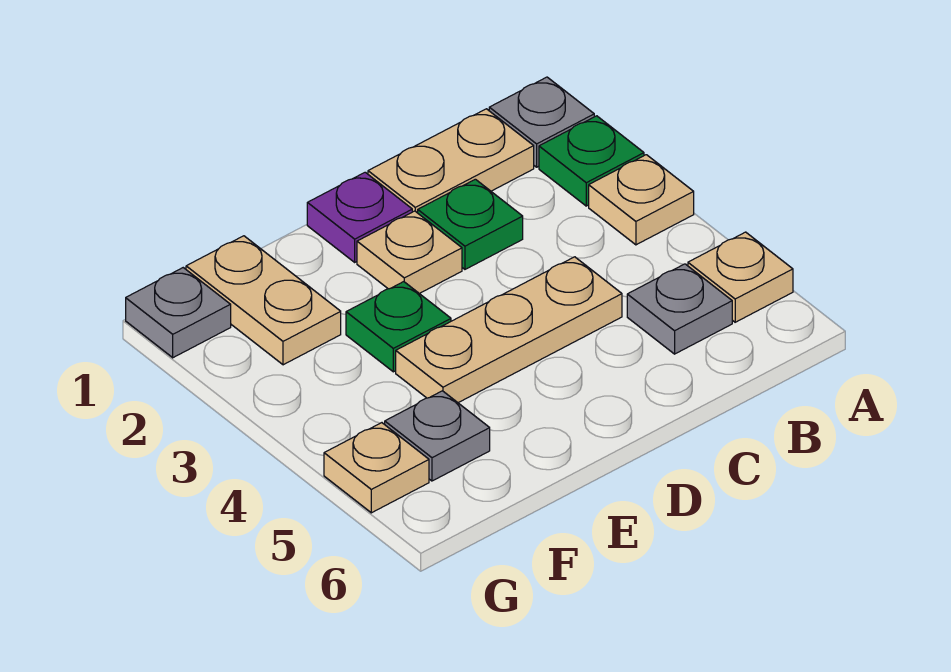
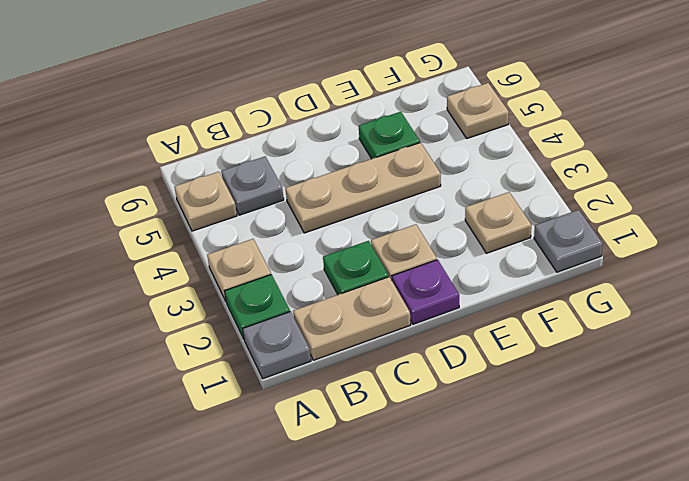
green 1x1 plate [346,282,451,372] -> green 1x1 plate moved to [359,112,420,159]
tan 1x2 plate [186,236,341,365] -> tan 1x1 plate [465,192,531,253]
grey 1x1 plate [385,391,490,481] -> none

